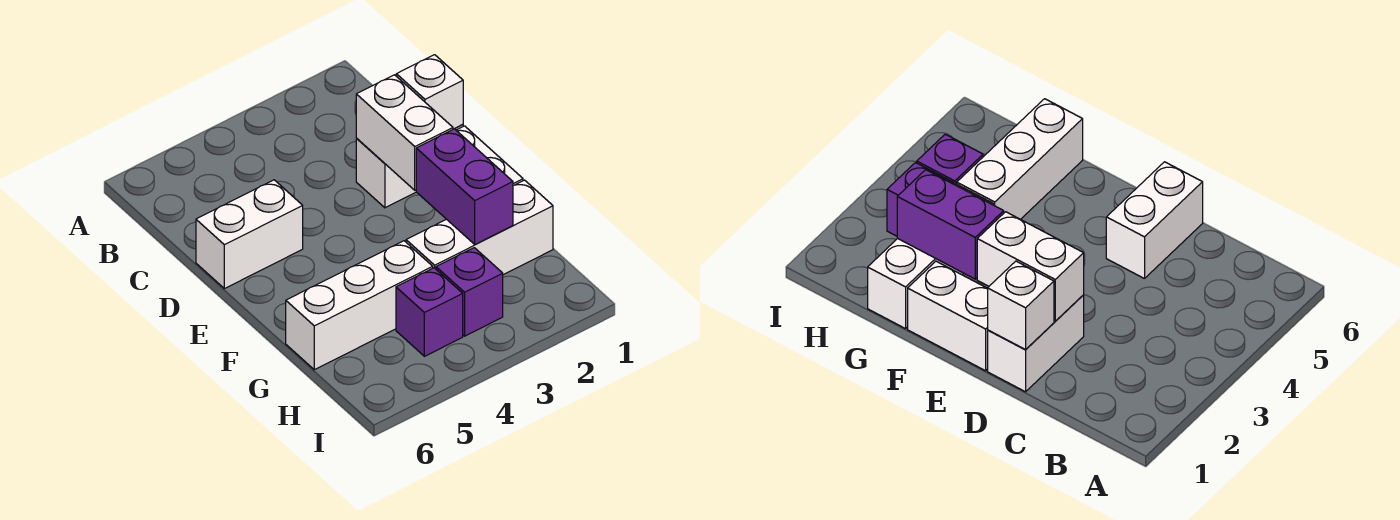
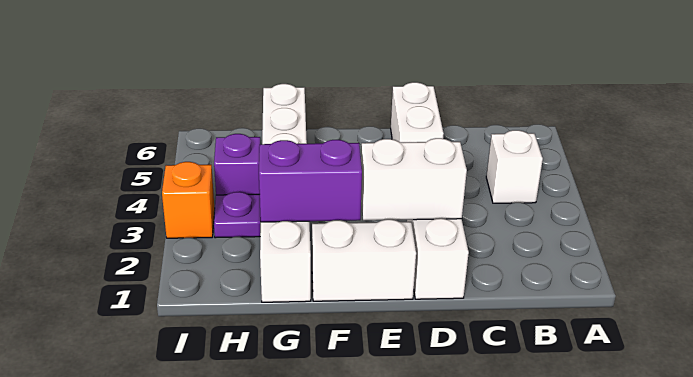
white 1x1 brick [396,55,463,129] -> white 1x1 brick moved to [486,130,543,203]
purple 1x1 brick [436,248,503,336] -> purple 1x1 plate [214,192,261,238]
none -> orange 1x1 brick [162,162,215,238]

